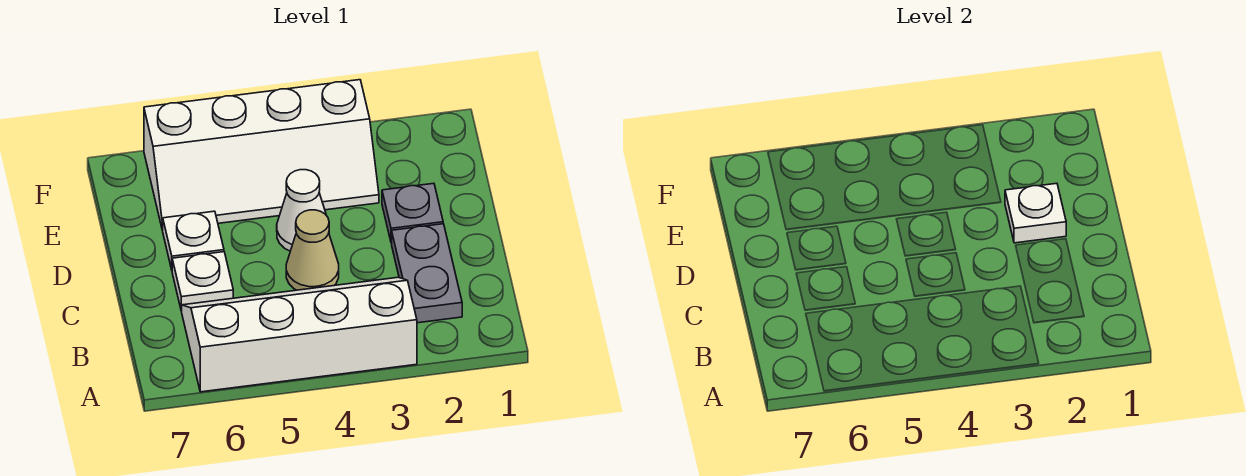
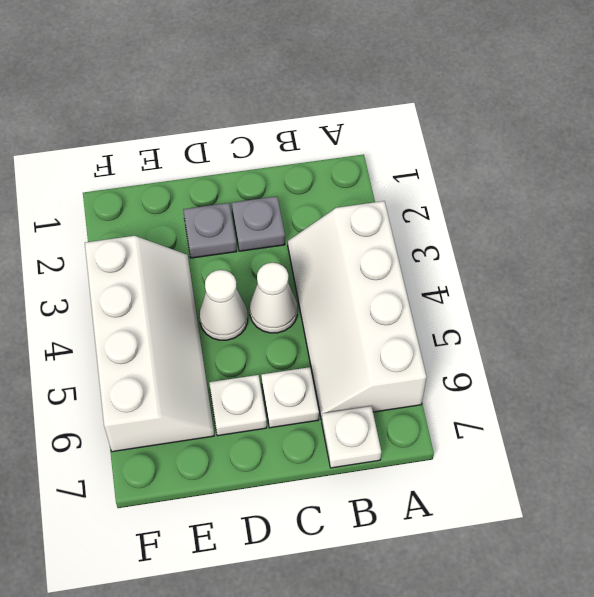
grey 1x2 plate [392,224,462,323] -> grey 1x1 plate [232,196,285,251]
tan 1x1 cone [286,210,339,290] -> white 1x1 cone [250,263,297,333]
white 1x1 plate [1005,183,1066,243] -> white 1x1 plate moved to [322,406,381,468]

